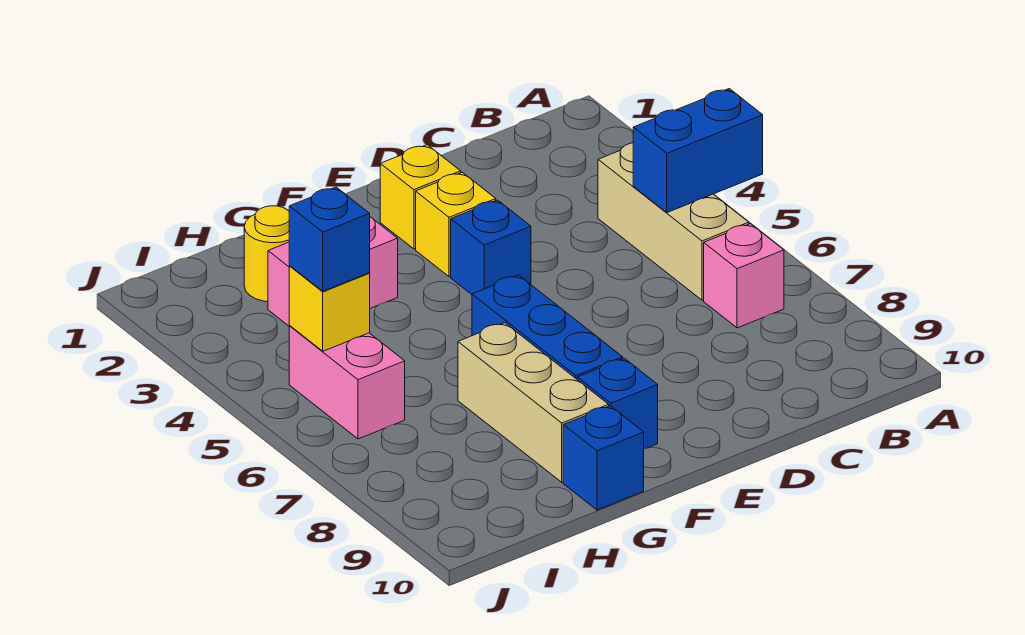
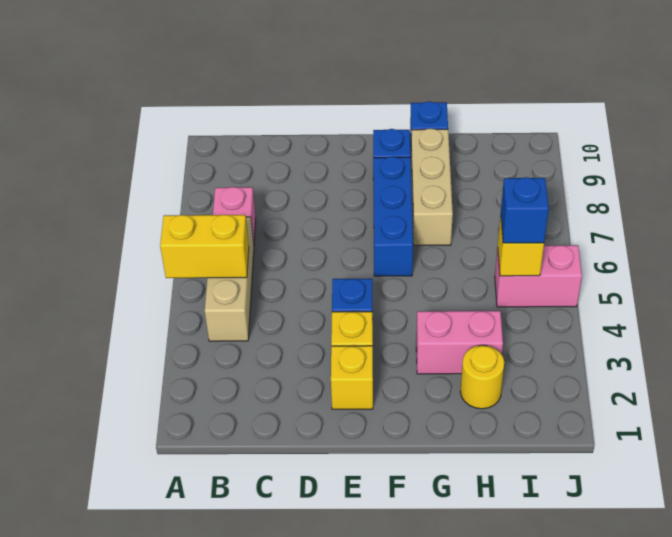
blue 1x2 brick [633,89,763,213] -> yellow 1x2 brick [160,215,249,278]
pink 1x2 brick [289,326,405,439] -> pink 1x2 brick turned to [495,245,582,307]

